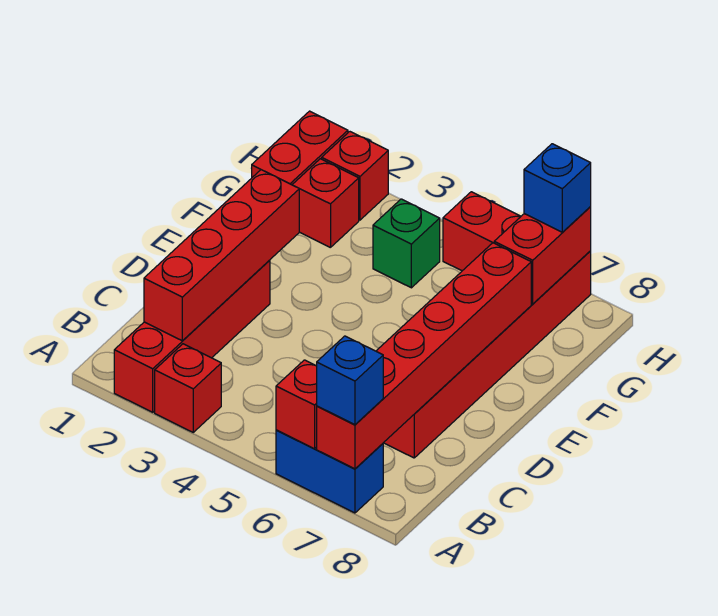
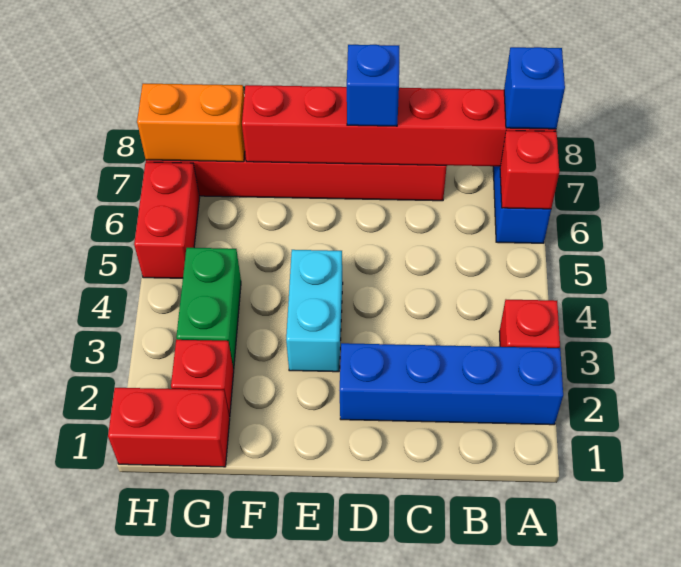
red 1x4 brick [114,260,270,412] -> blue 1x4 brick [340,343,563,425]
red 1x4 brick [144,170,299,341] -> none
none -> cyan 1x2 brick [286,250,343,372]
green 1x1 brick [373,199,440,288] -> green 1x2 brick [176,248,241,369]
red 1x2 brick [494,207,591,304] -> orange 1x2 brick [137,84,245,162]
red 1x1 brick [322,132,388,220] -> none
blue 1x1 brick [524,144,591,232] -> blue 1x1 brick moved to [347,45,399,126]

